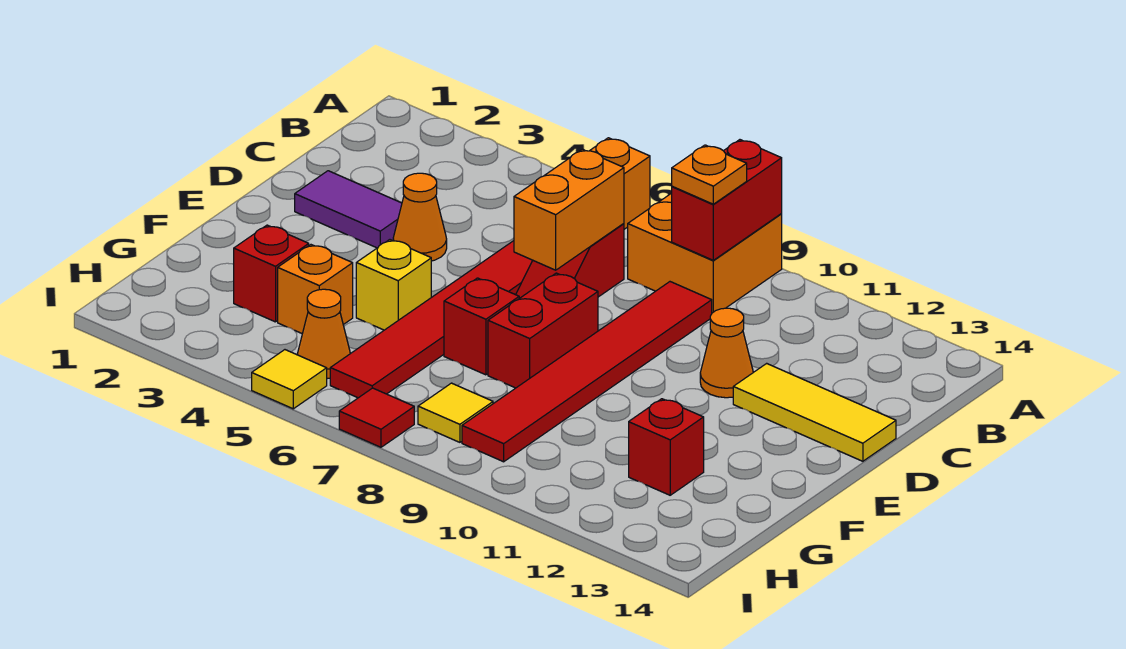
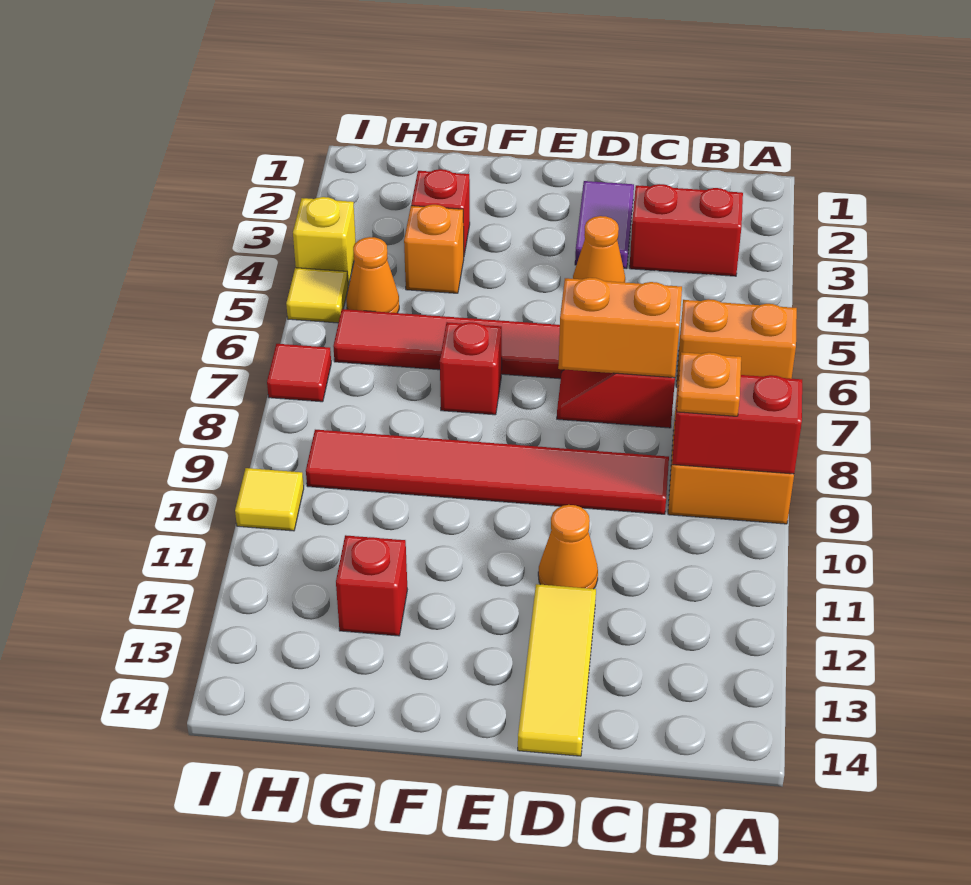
red 1x2 brick [488,273,598,388] -> red 1x2 brick moved to [629,184,743,276]
yellow 1x1 brick [356,240,431,330] -> yellow 1x1 brick moved to [293,197,356,285]
yellow 1x1 tile [418,383,493,442] -> yellow 1x1 tile moved to [235,468,304,531]

